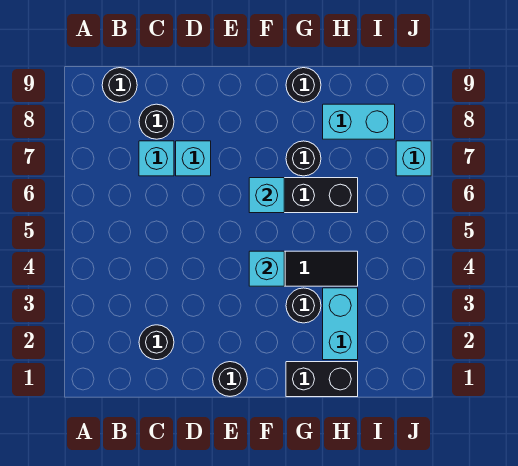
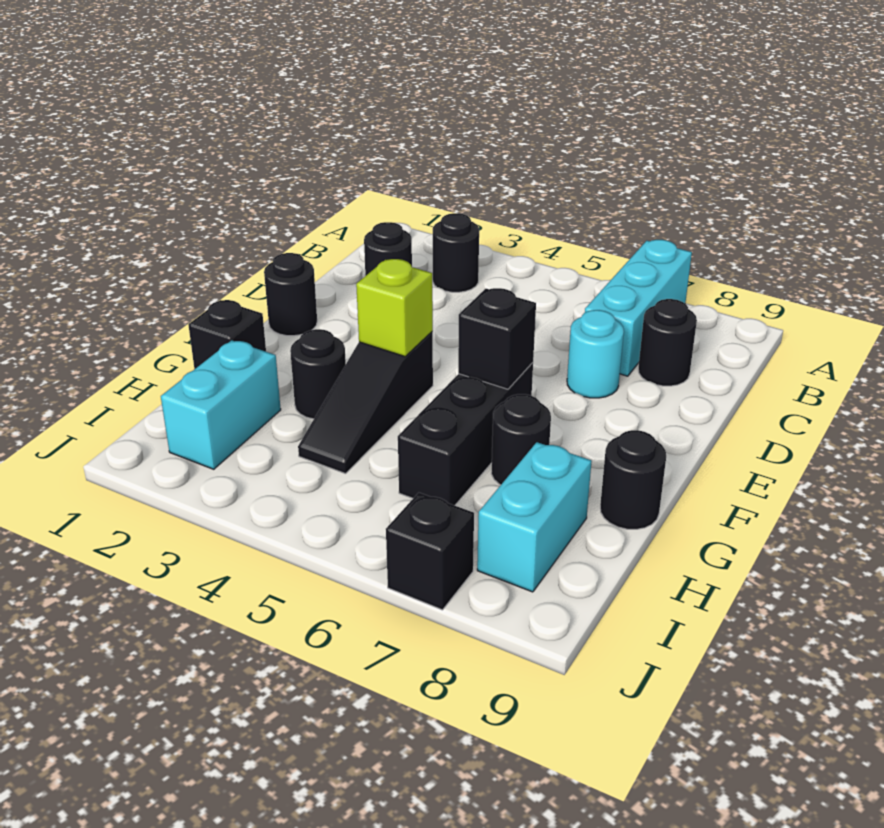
black 1x1 round brick [102,68,137,103] -> black 1x1 round brick moved to [433,213,479,292]
cyan 1x1 brick [139,141,174,176] -> cyan 1x3 brick [585,240,692,376]
cyan 1x1 brick [176,141,211,176] -> cyan 1x1 round brick [567,310,624,398]
cyan 1x1 brick [249,251,284,286] -> lime 1x1 brick [356,259,433,356]
cyan 1x1 brick [249,178,284,213] -> black 1x1 brick [458,288,536,389]
black 1x2 brick [286,362,358,397] -> black 1x1 brick [188,300,266,369]
cyan 1x2 brick [323,288,358,360] -> cyan 1x2 brick turned to [161,340,281,469]
cyan 1x1 brick [396,141,431,176] -> black 1x1 brick [386,493,474,610]

